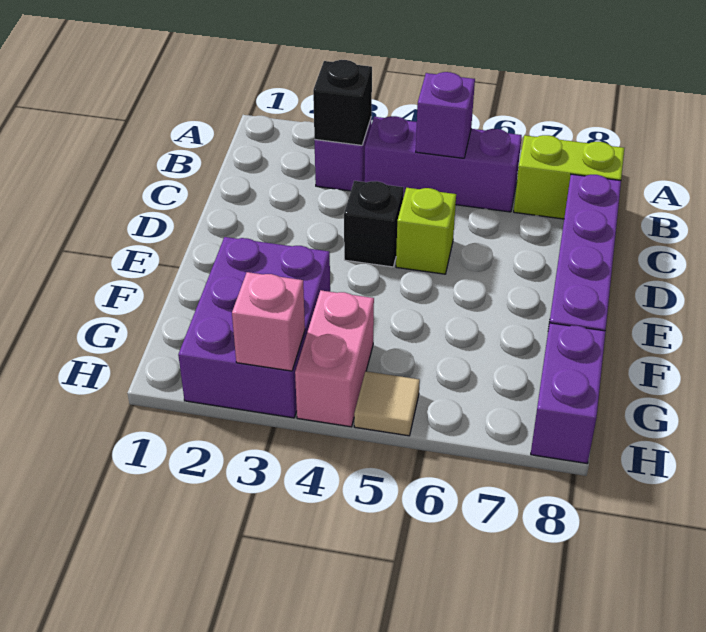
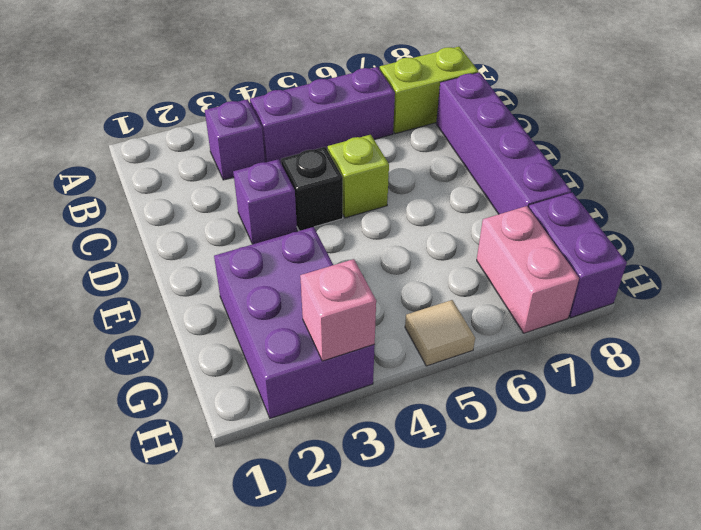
black 1x1 brick [313,60,372,145] -> none
purple 1x1 brick [416,72,475,158] -> purple 1x1 brick moved to [233,159,297,244]
pink 1x2 brick [295,290,374,427] -> pink 1x2 brick moved to [477,206,579,333]

